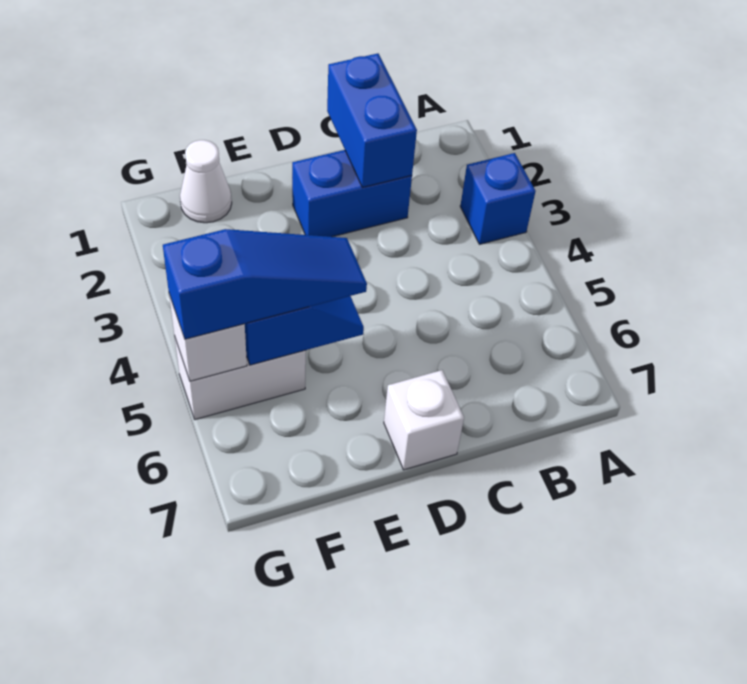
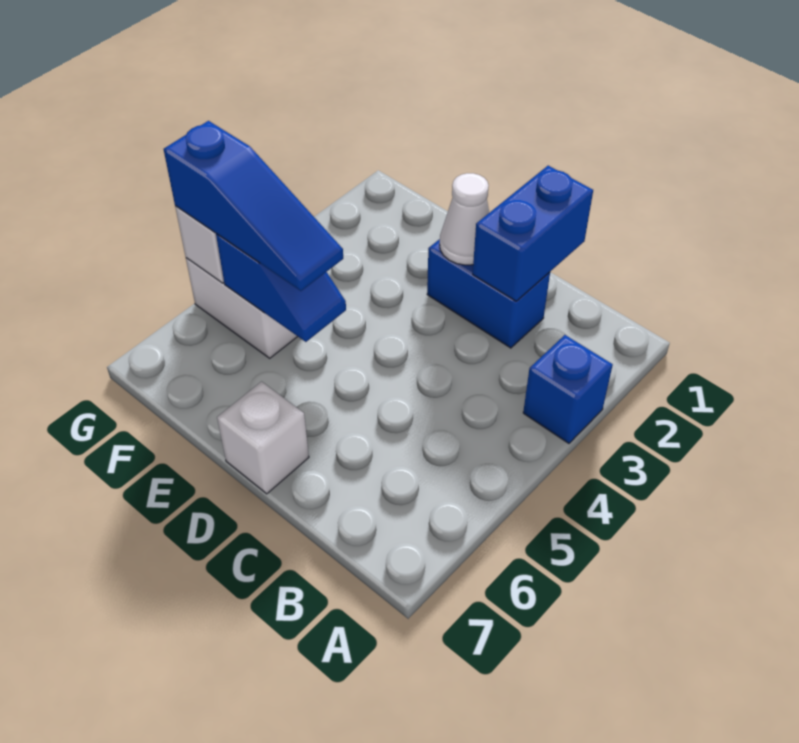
white 1x1 cone [180,140,232,223] -> white 1x1 cone moved to [440,173,489,265]

